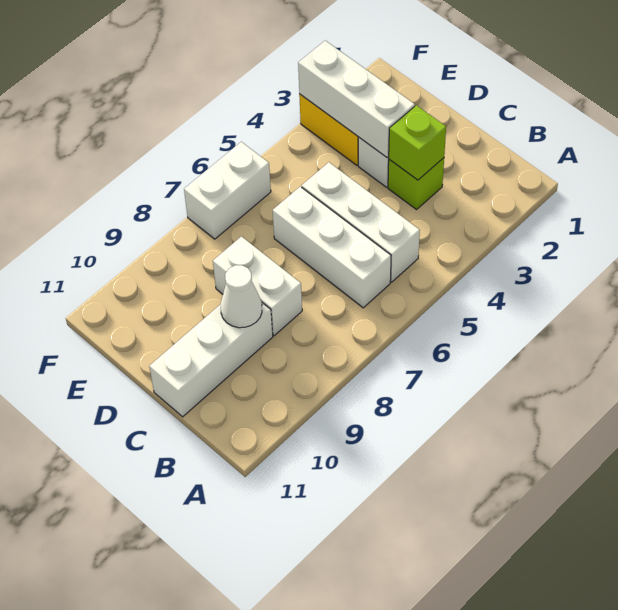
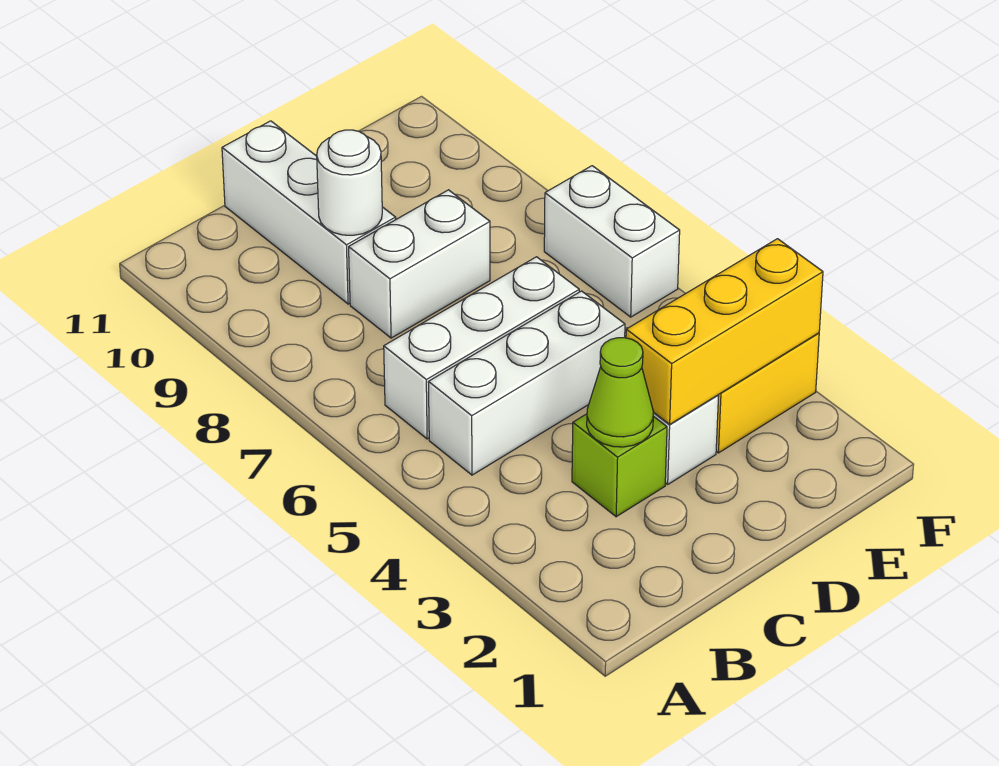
lime 1x1 brick [389,105,446,180] -> lime 1x1 cone [587,338,653,447]
white 1x1 cone [221,265,262,328] -> white 1x1 round brick [317,130,382,235]
white 1x3 brick [298,41,415,158] -> yellow 1x3 brick [626,239,823,424]

